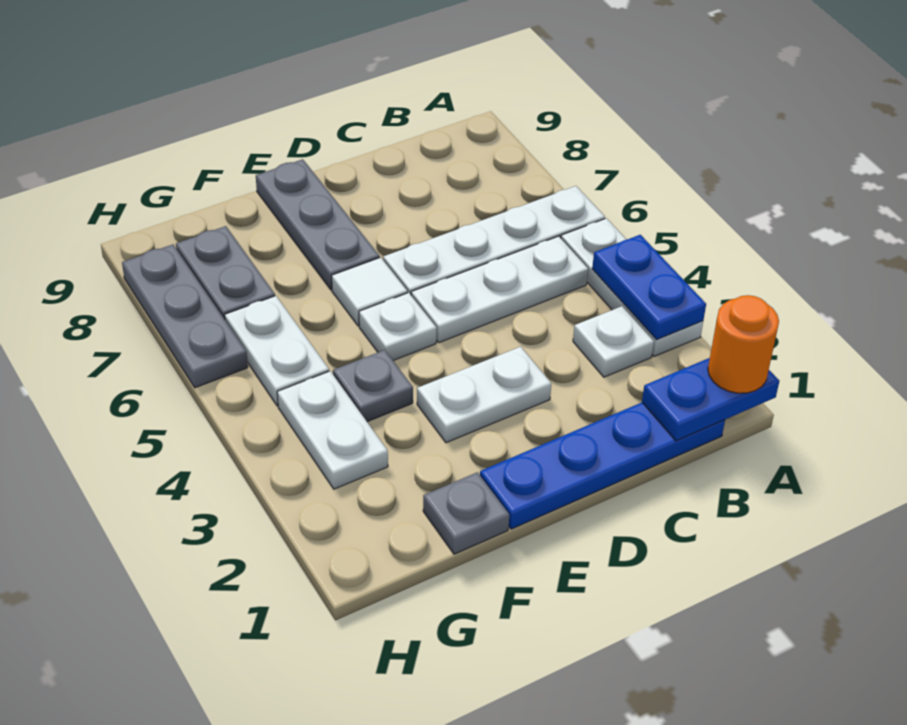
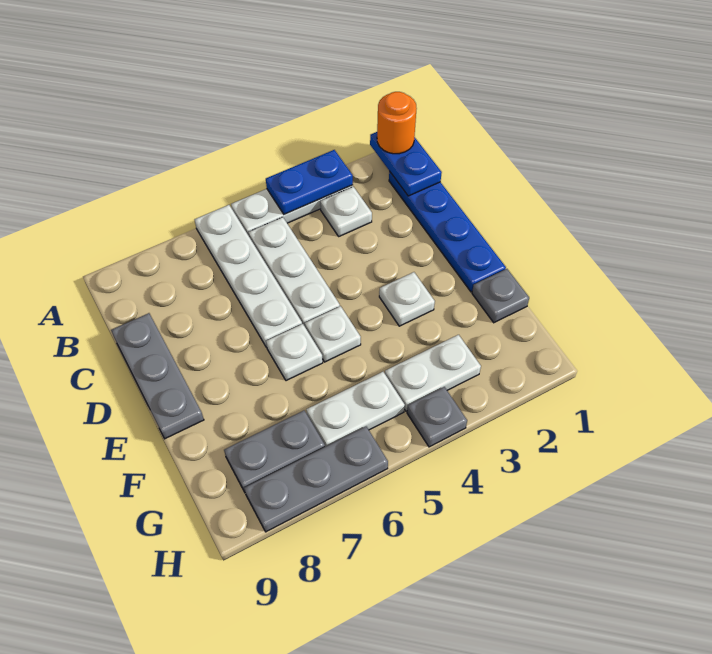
white 1x2 plate [417,347,551,443] -> white 1x1 plate [379,272,435,326]
white 1x1 tile [332,257,407,326] -> white 1x1 plate [266,324,323,381]
grey 1x3 plate [256,159,380,290] -> grey 1x3 plate turned to [111,313,204,439]
grey 1x1 plate [333,350,413,422] -> grey 1x1 plate moved to [407,387,467,447]

